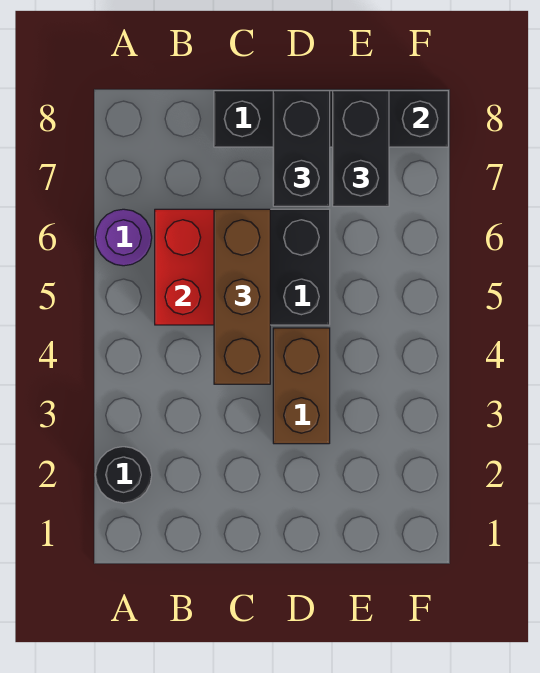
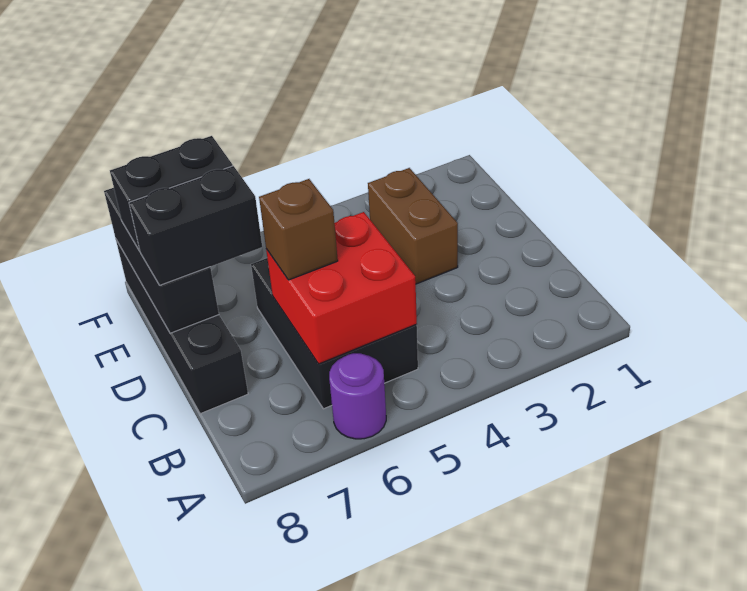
black 1x1 round brick [95,447,152,503] -> none
brown 1x3 brick [214,209,270,384] -> brown 1x1 brick [259,179,338,280]
brown 1x2 brick [273,328,330,444] -> brown 1x2 brick turned to [368,168,458,284]

